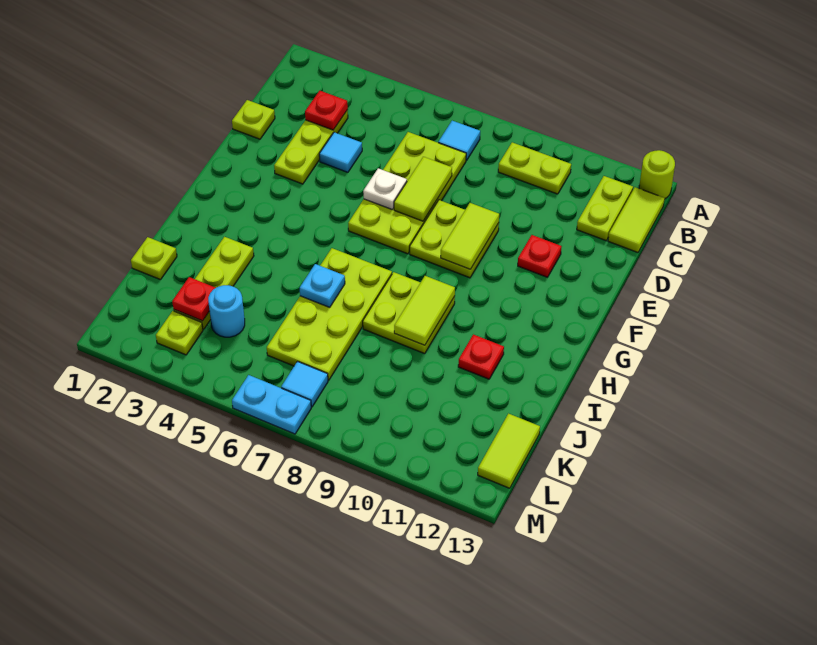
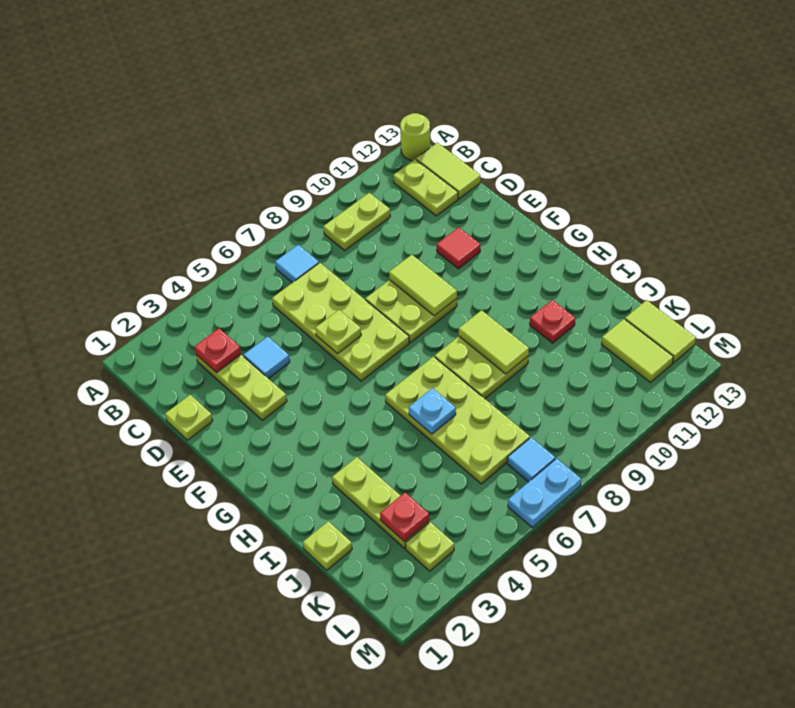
lime 1x2 tile [394,157,452,221] -> lime 1x2 tile moved to [601,319,673,382]
white 1x1 plate [363,168,407,210] -> lime 1x1 plate [315,310,361,354]
red 1x1 plate [518,235,562,277] -> red 1x1 tile [437,227,480,269]
cyan 1x1 round brick [208,285,245,337] -> none

